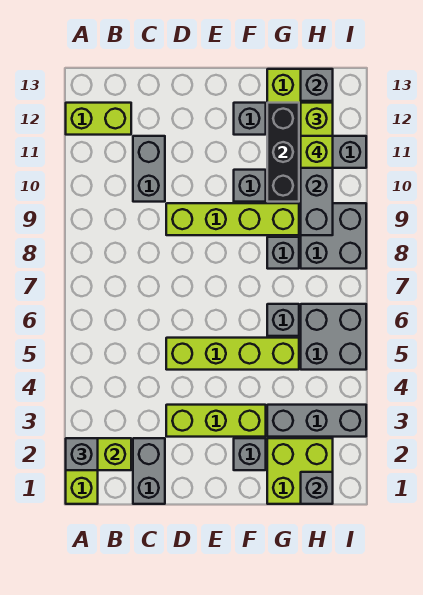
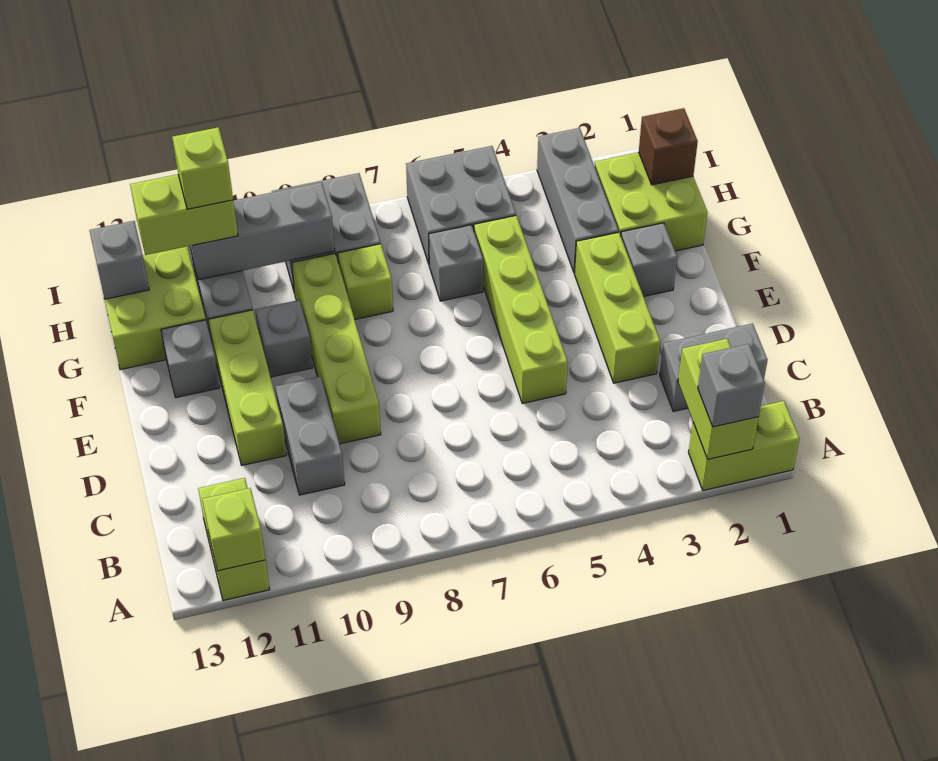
none -> lime 1x1 brick [202,488,265,571]
grey 1x2 brick [133,136,165,202] -> grey 1x2 brick turned to [275,377,345,495]
none -> lime 1x3 brick [208,310,286,465]
grey 1x1 brick [267,237,299,269] -> lime 1x1 brick [338,244,393,319]
black 1x3 brick [267,103,299,202] -> none
grey 1x1 brick [301,472,333,504] -> brown 1x1 brick [639,108,698,185]

